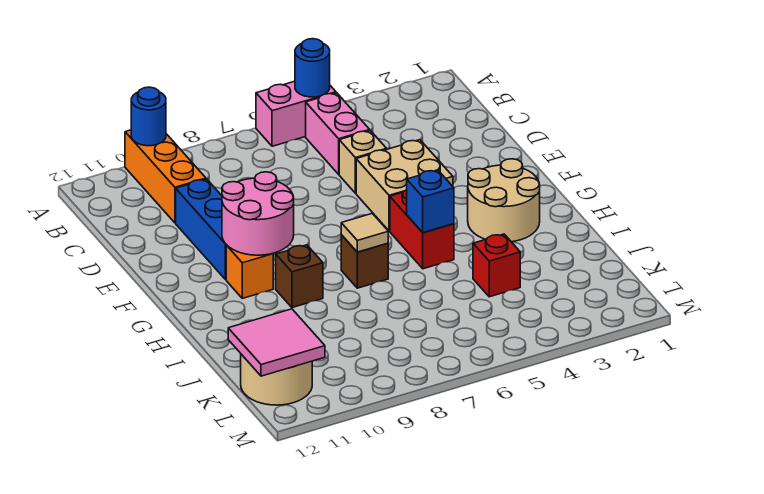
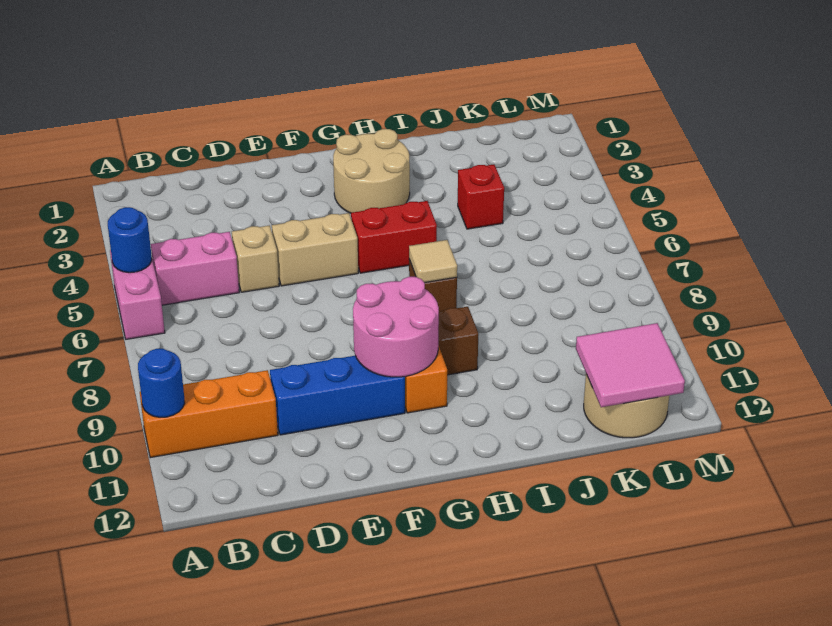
tan 2x2 brick [356,140,453,231] -> tan 1x2 brick [272,213,358,286]
blue 1x1 brick [407,170,454,233] -> none

